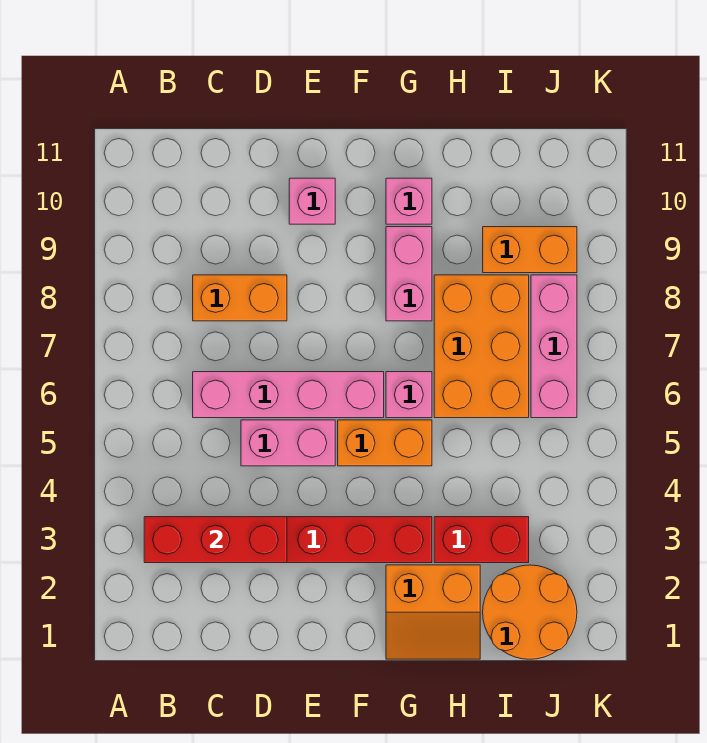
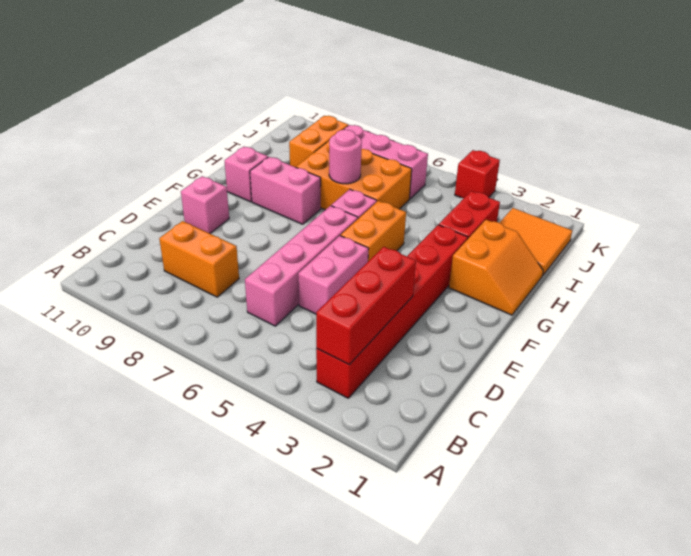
orange 1x2 brick [193,275,287,321] -> orange 1x2 brick turned to [159,221,239,297]
none -> pink 1x1 round brick [329,130,362,184]
orange 2x2 round brick [483,565,577,659] -> orange 2x2 tile [500,208,572,275]
none -> red 1x1 brick [455,150,500,198]

